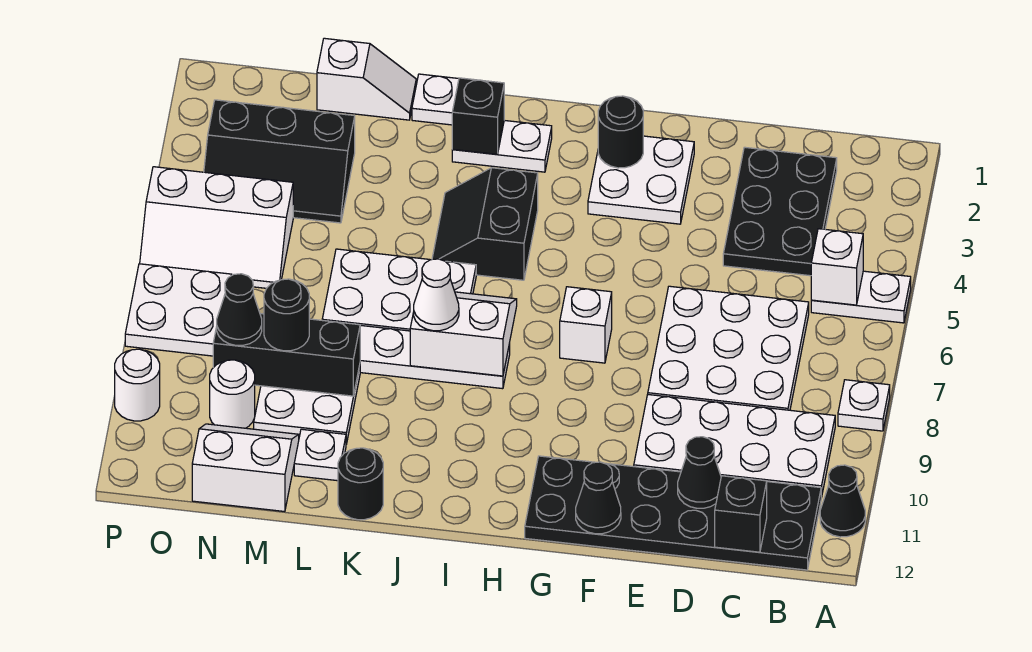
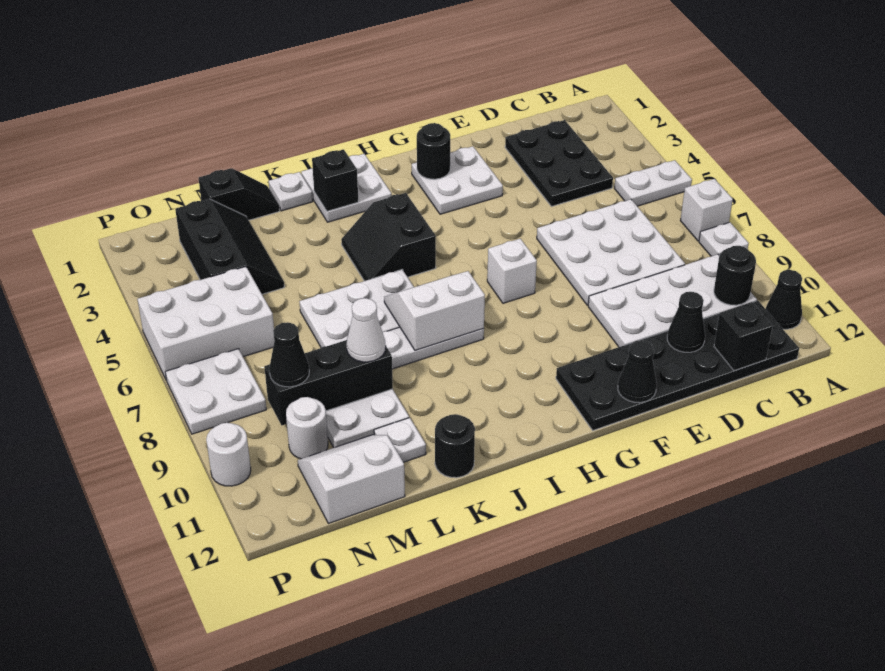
white 1x1 brick [811,229,863,305] -> white 1x1 brick moved to [680,179,733,241]
white 1x2 plate [452,120,552,172] -> white 2x2 plate [301,154,391,222]
white 1x1 cone [414,259,459,331] -> white 1x1 cone moved to [346,298,386,362]
white 1x2 slope [317,38,416,120] -> black 1x2 slope [199,168,280,220]
black 2x3 slope [204,100,355,223] -> black 2x3 slope turned to [175,199,284,294]
black 1x1 round brick [264,279,309,351] -> black 1x1 round brick moved to [714,246,756,305]
white 2x3 slope [140,167,293,288] -> white 2x3 brick [138,267,274,381]

